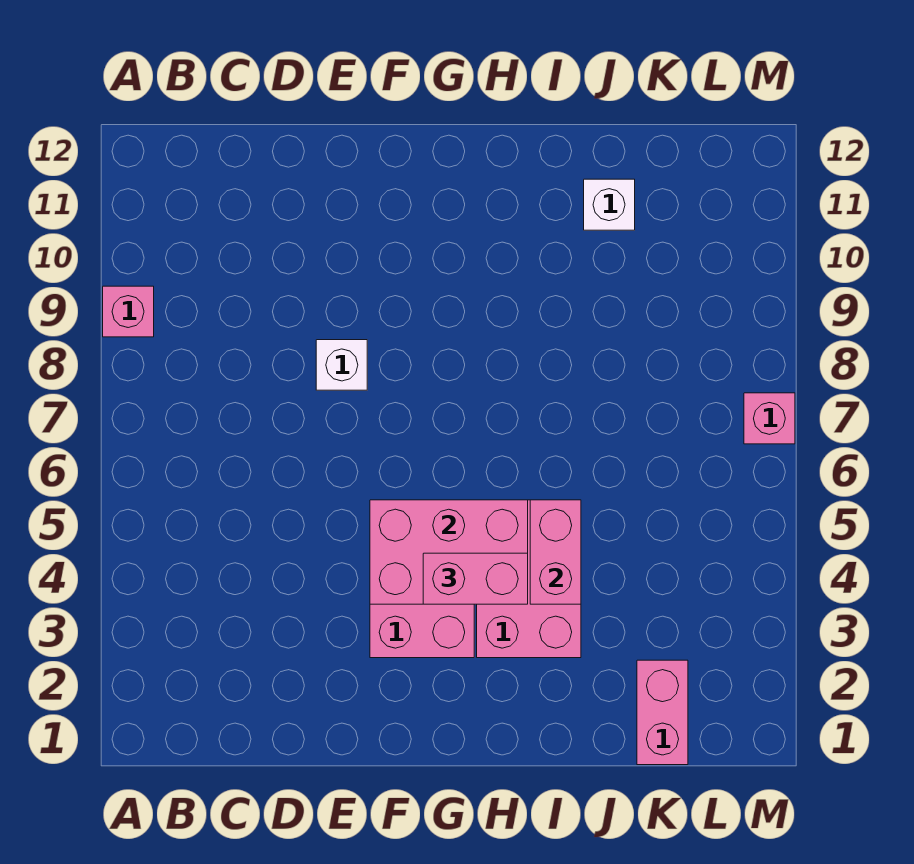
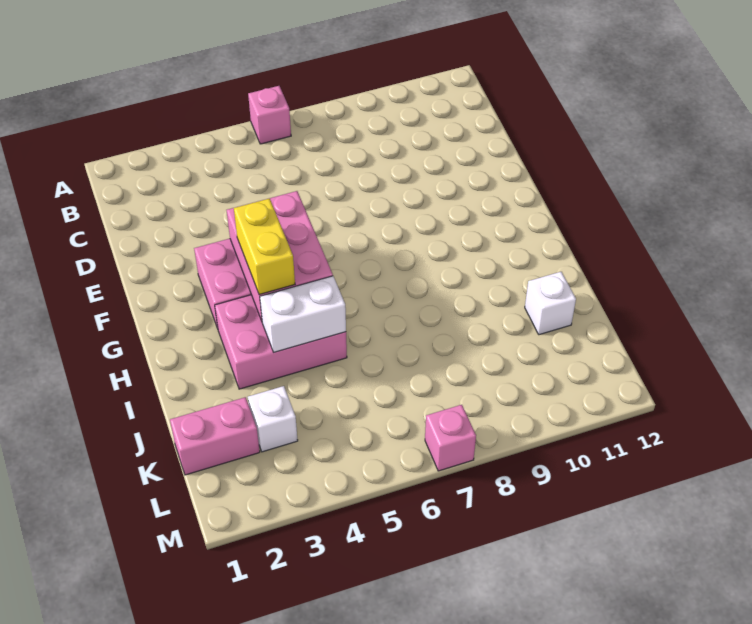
pink 1x1 brick [103,286,154,337] -> pink 1x1 brick moved to [248,86,291,144]
white 1x1 brick [316,340,367,390] -> white 1x1 brick moved to [248,386,298,452]
pink 1x2 brick [423,553,528,604] -> yellow 1x2 brick [234,198,295,295]
pink 1x2 brick [530,500,581,604] -> white 1x2 brick [260,276,346,352]

